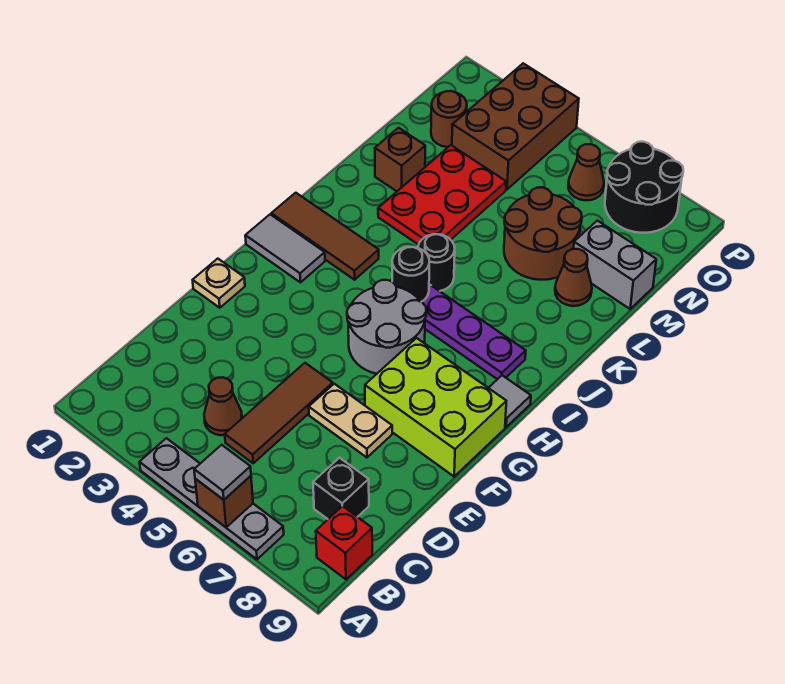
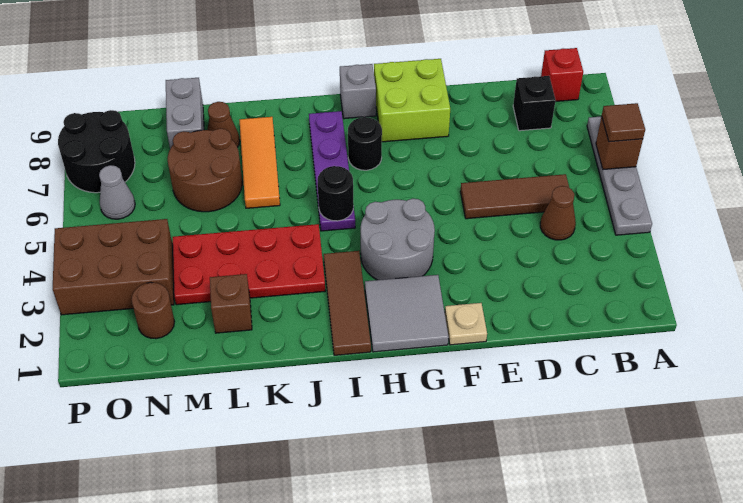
grey 1x1 tile [194,445,251,500] -> brown 1x1 tile [602,103,645,142]
tan 1x2 plate [309,384,392,457] -> none
lime 2x3 brick [365,338,506,476] -> lime 2x2 brick [374,59,450,142]
grey 2x2 round brick [347,280,426,374] -> grey 2x2 round brick moved to [361,199,435,280]
grey 1x2 tile [245,214,325,282] -> grey 2x2 tile [365,275,449,352]
grey 1x1 tile [489,375,531,427] -> grey 1x1 brick [340,64,376,119]
black 1x1 round brick [418,234,455,291] -> black 1x1 round brick moved to [348,117,382,170]
red 2x3 plate [378,145,506,245] -> red 2x4 plate [173,224,325,305]
none -> orange 1x3 tile [240,117,280,208]
brown 1x1 cone [568,144,604,200] -> grey 1x1 cone [99,165,135,219]

